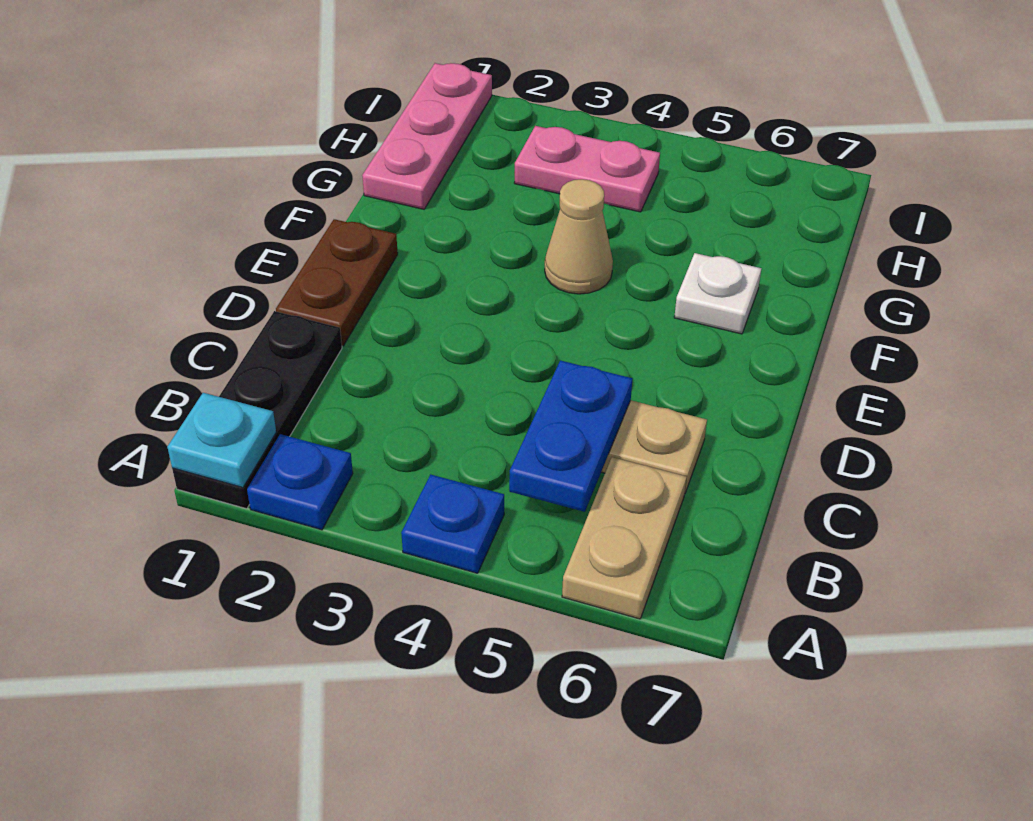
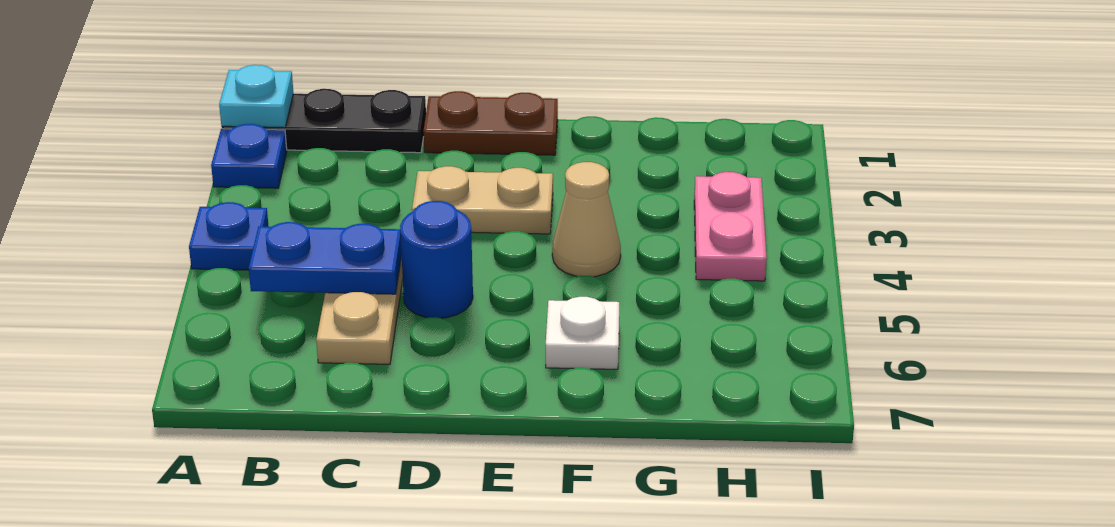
tan 1x2 plate [562,457,687,619] -> tan 1x2 plate moved to [412,166,553,234]
none -> blue 1x1 round brick [400,201,473,318]
pink 1x3 plate [362,63,492,209] -> none

